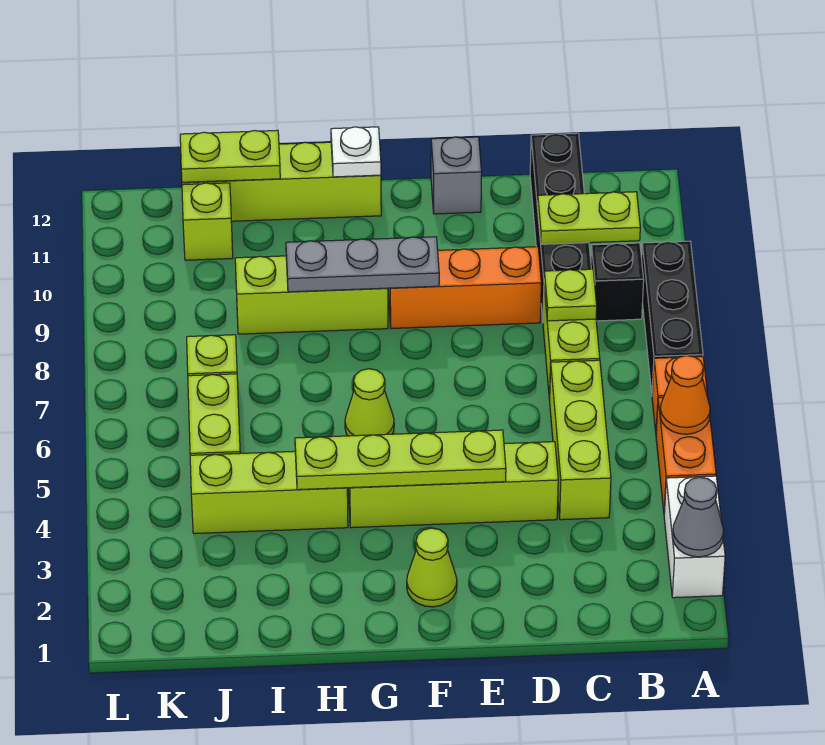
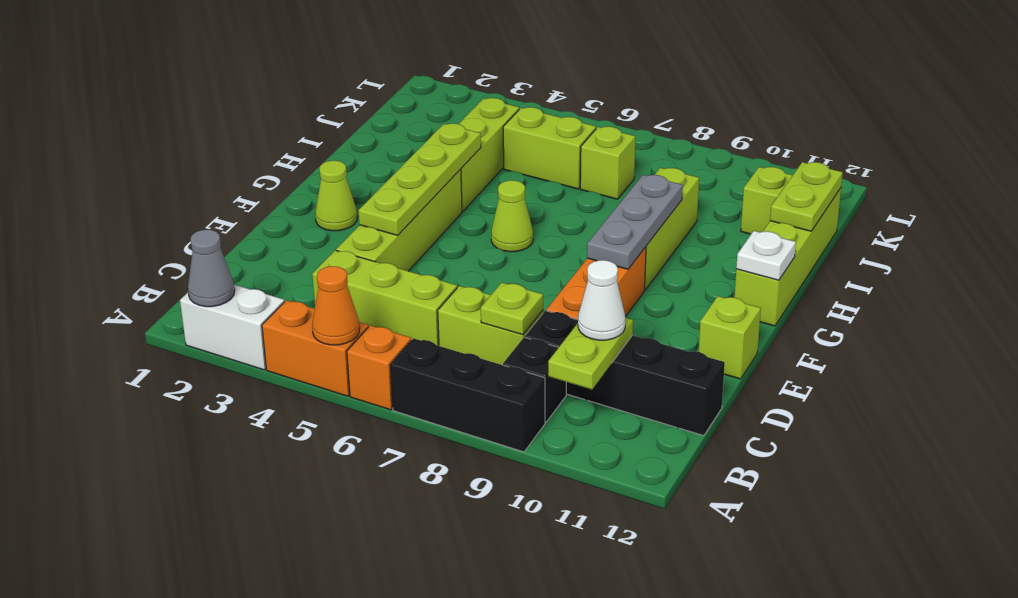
none -> white 1x1 cone [578,260,625,340]
grey 1x1 brick [431,137,482,214] -> lime 1x1 brick [699,296,761,379]

